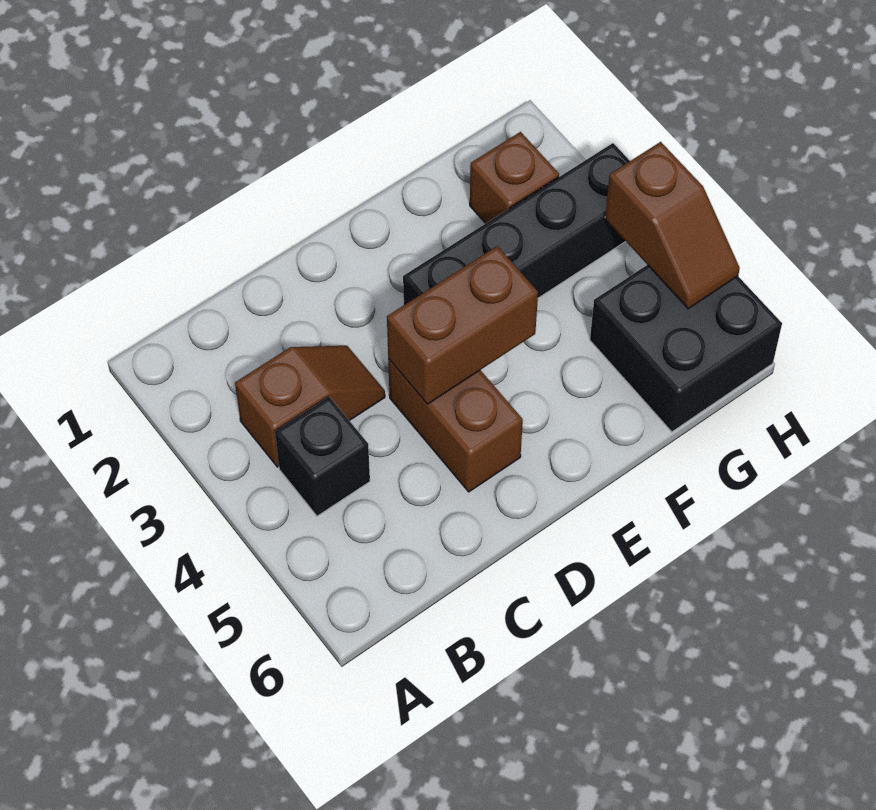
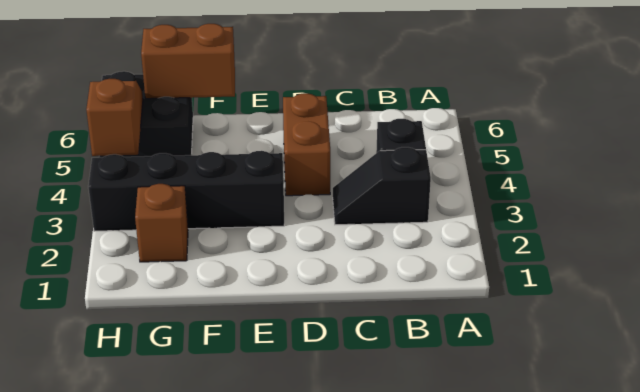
brown 1x2 slope [235,346,385,467] -> black 1x2 slope [333,147,431,225]
brown 1x2 brick [387,246,538,404] -> brown 1x2 brick moved to [141,24,235,99]

